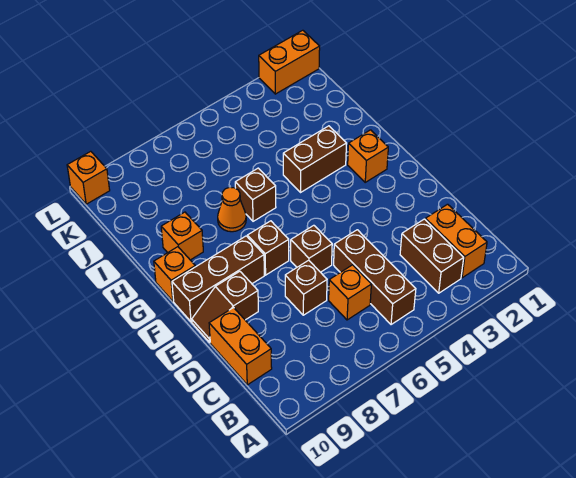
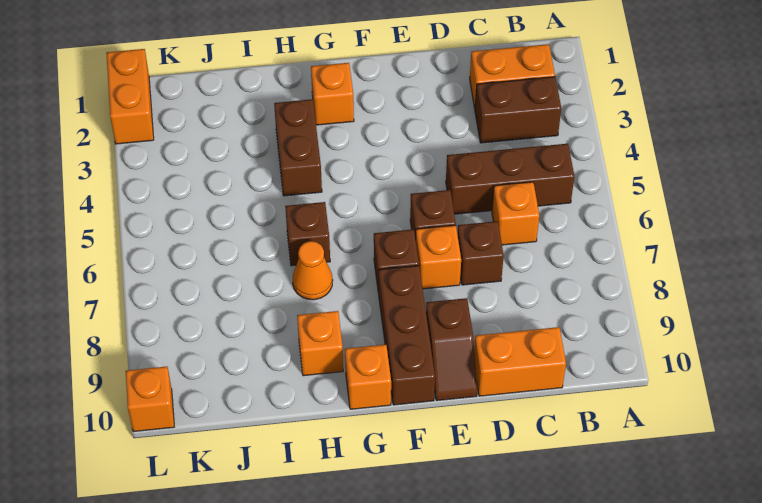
none -> orange 1x1 brick [416,225,461,289]

